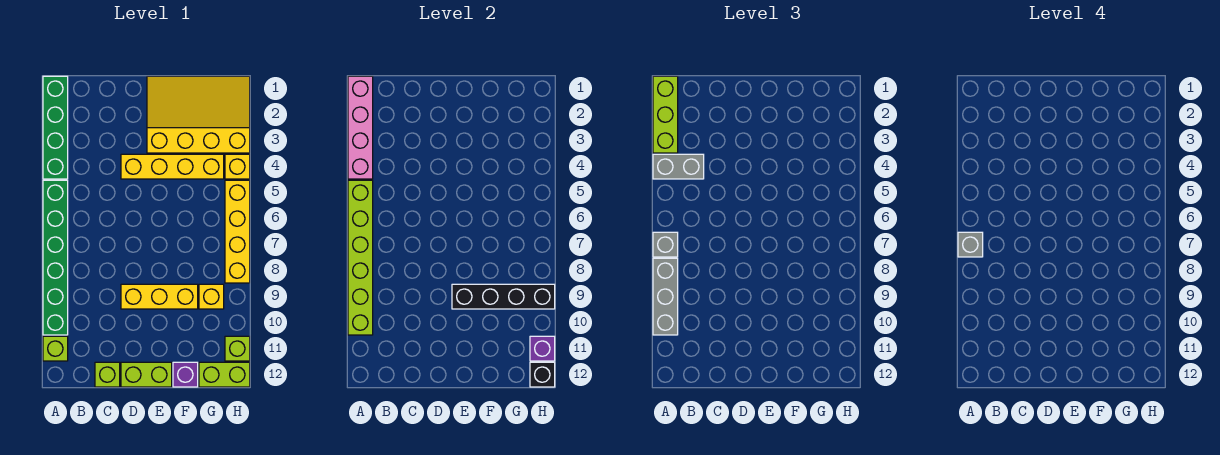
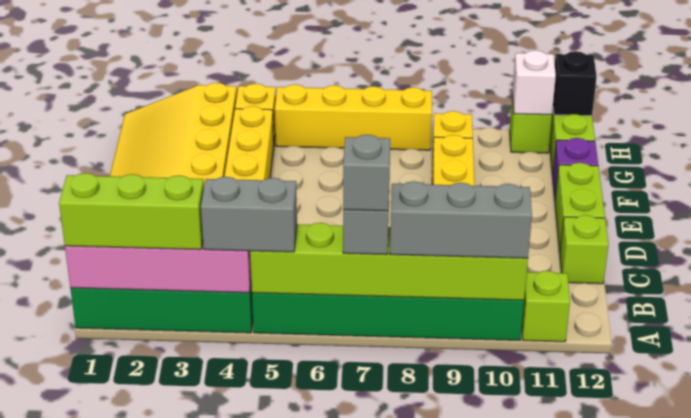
grey 1x2 brick [653,154,704,179] -> grey 1x2 brick turned to [201,177,297,252]
black 1x4 brick [452,284,555,309] -> none
purple 1x1 brick [530,336,555,361] -> white 1x1 brick [512,50,556,115]

